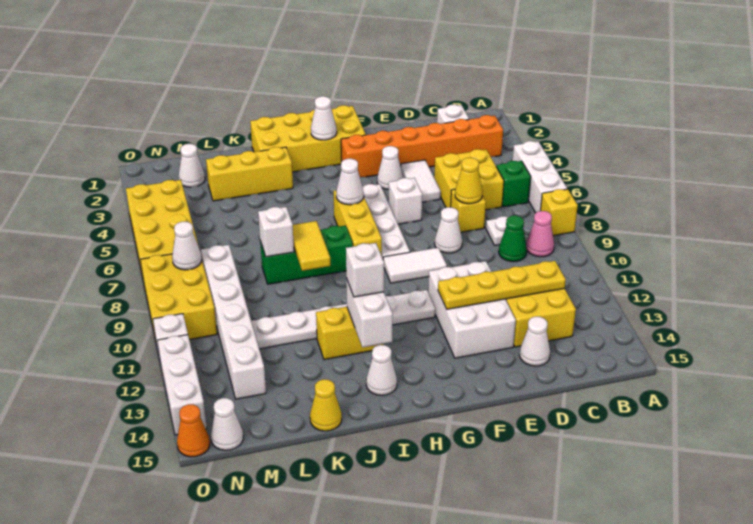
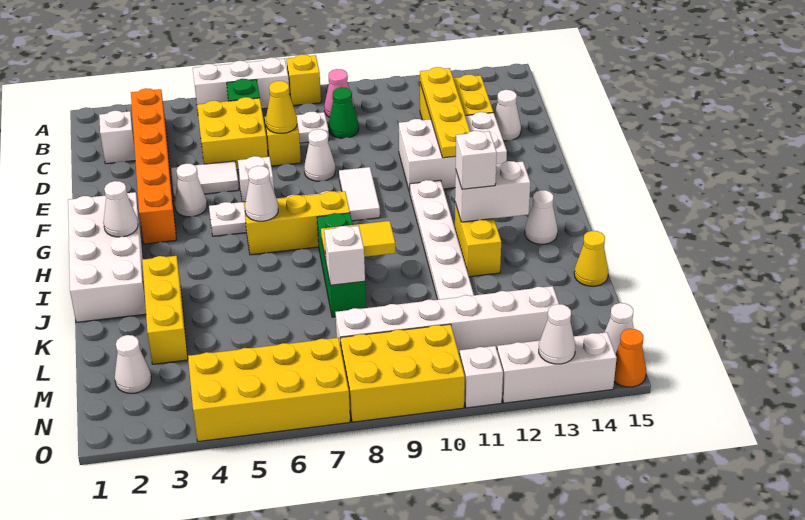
yellow 2x4 brick [250,105,366,172] -> white 2x4 brick [68,192,146,322]
white 1x1 cone [172,222,202,270] -> white 1x1 cone moved to [539,304,576,364]

